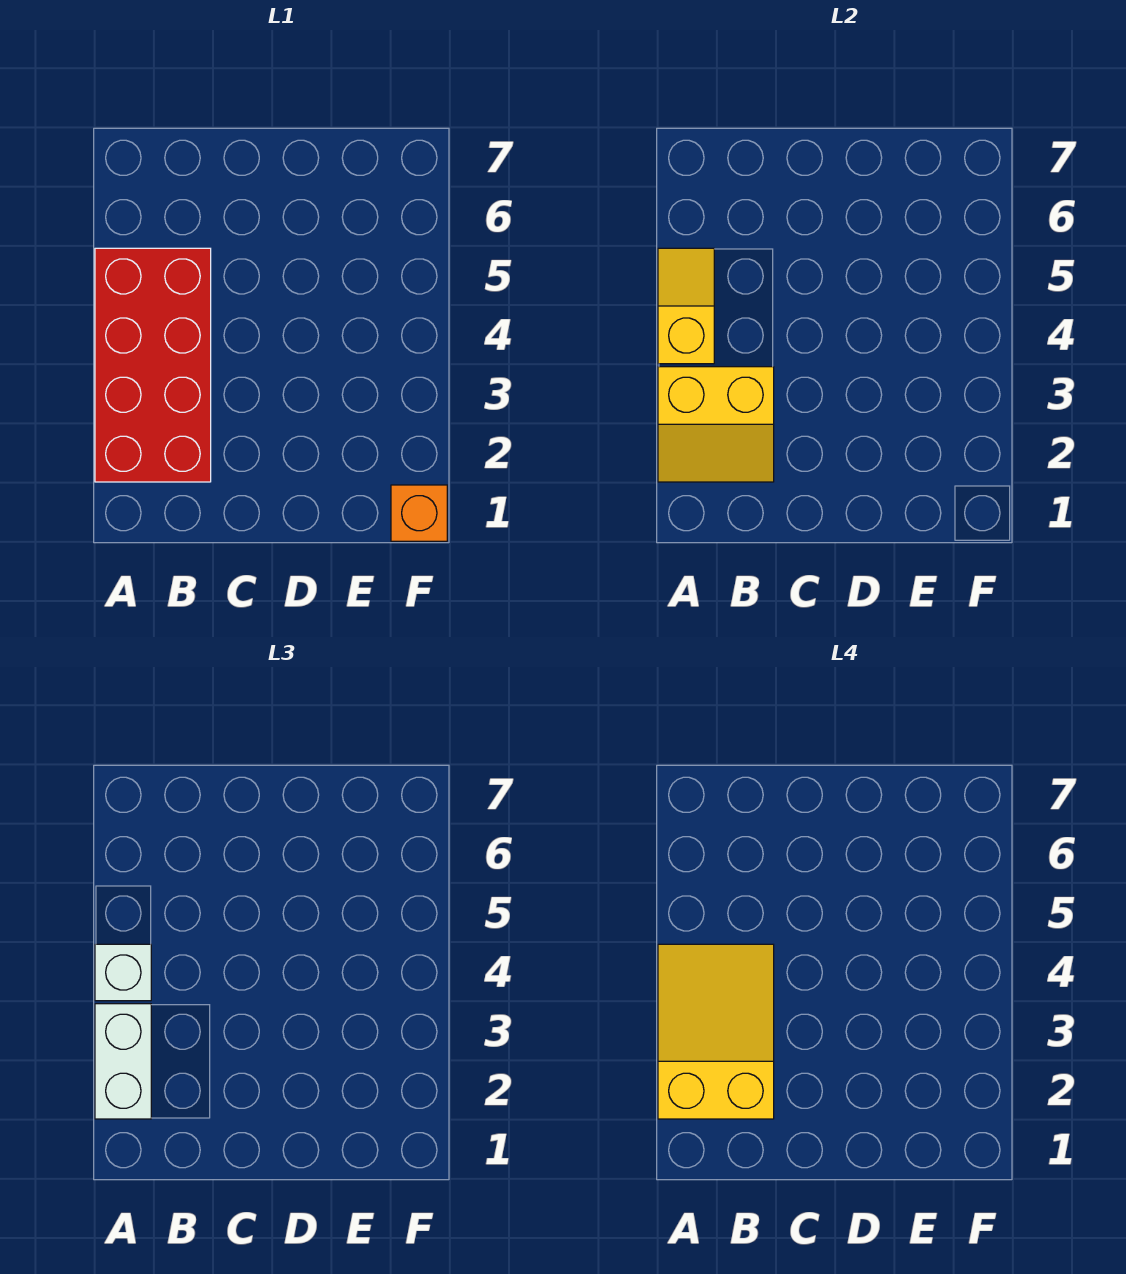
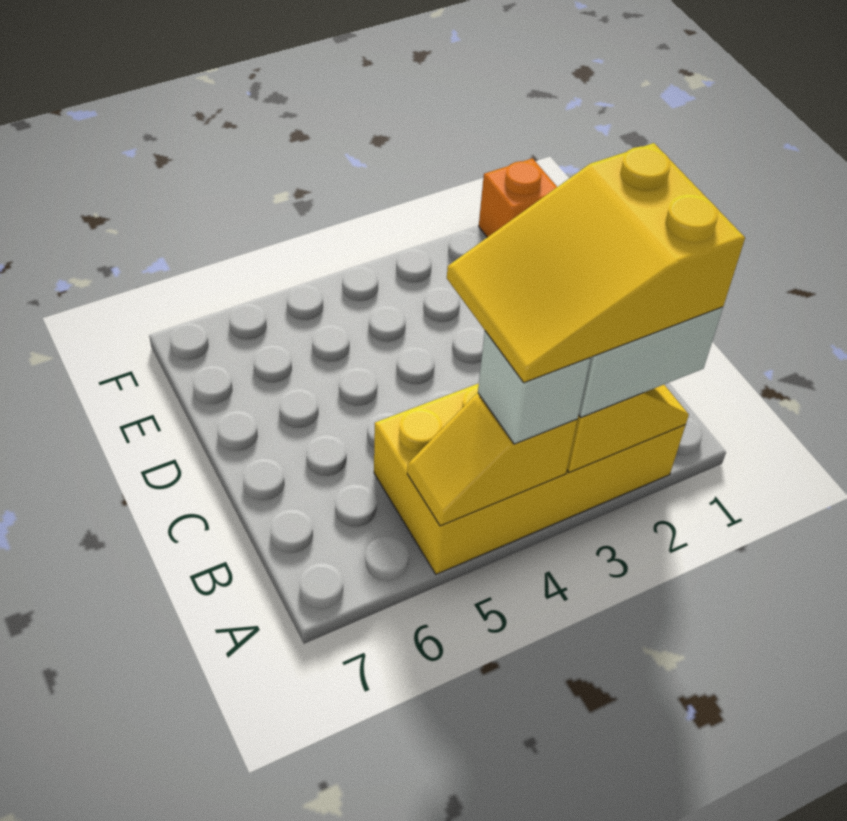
red 2x4 brick [95,248,211,482] -> yellow 2x4 brick [374,383,686,574]

